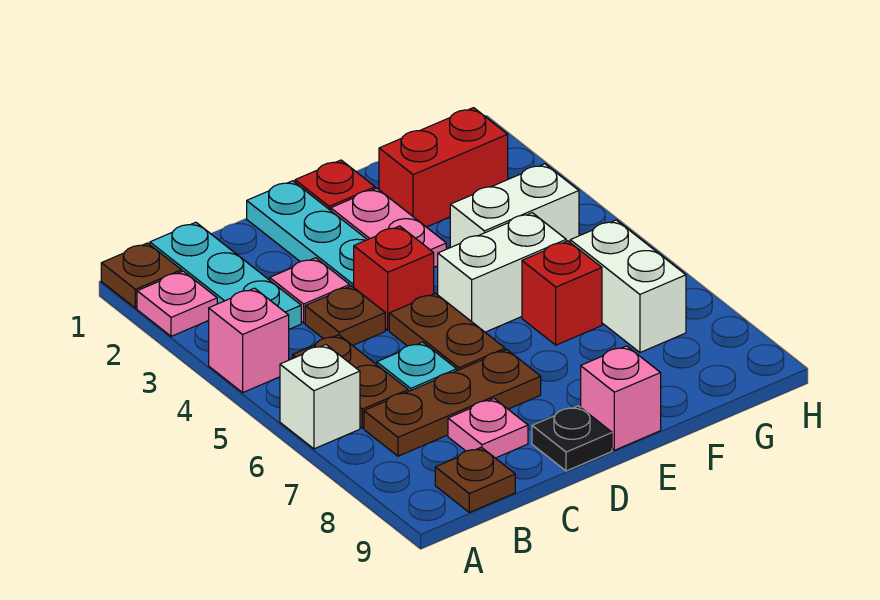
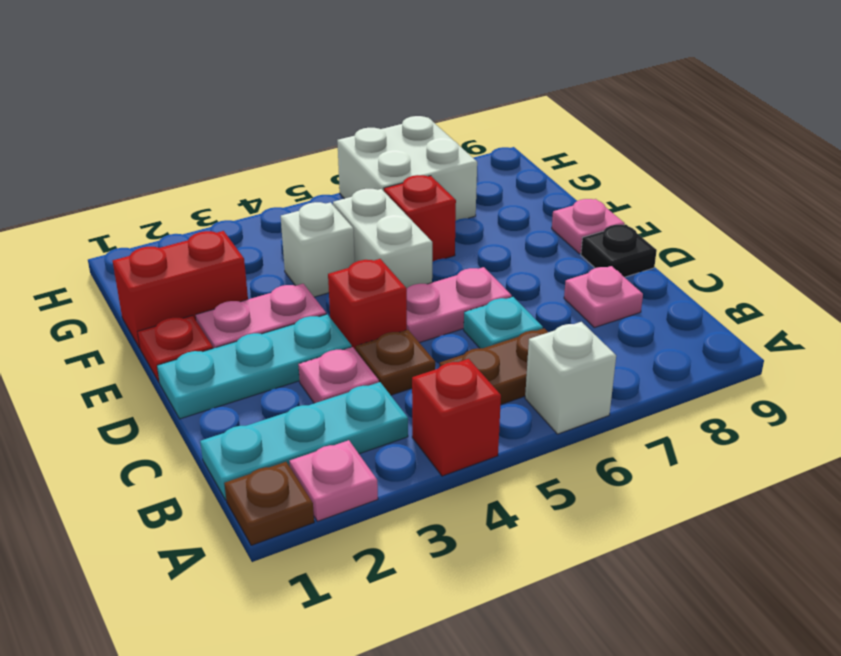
pink 1x1 brick [209,288,289,393] -> red 1x1 brick [412,359,501,476]
brown 1x3 plate [364,350,541,456] -> none
brown 1x1 plate [435,447,515,512] -> none
brown 1x2 plate [389,293,505,371] -> pink 1x2 plate [407,267,512,343]
pink 1x1 brick [581,346,661,450] -> pink 1x1 plate [552,199,625,254]
red 1x2 brick [379,108,508,227] -> red 1x2 brick turned to [113,231,248,348]
white 1x2 brick [450,164,579,247] -> white 1x1 brick [281,202,355,297]
white 1x2 brick [570,220,686,352] -> white 2x2 brick [337,116,477,220]

